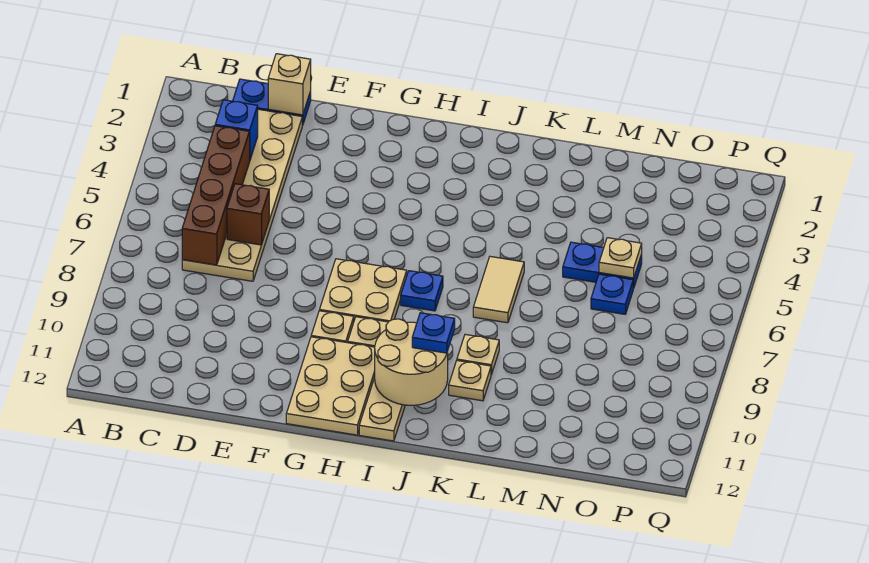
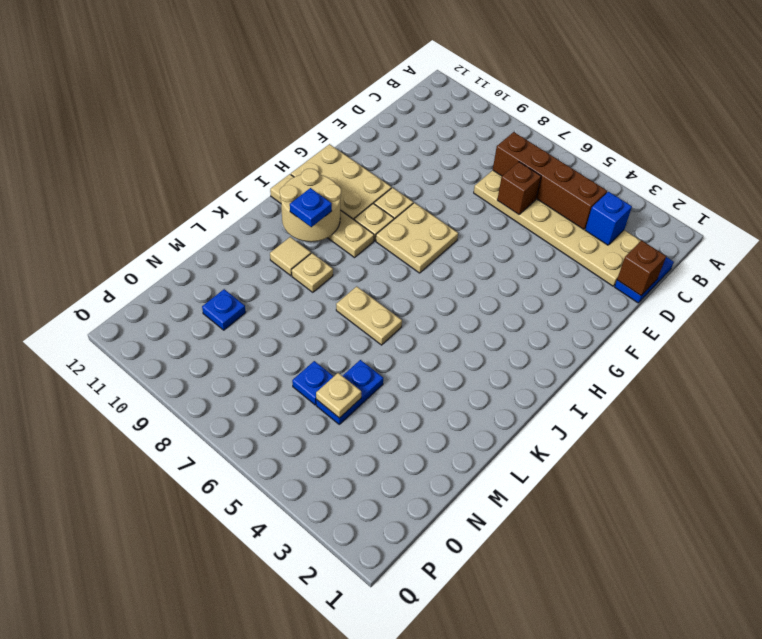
tan 1x1 brick [268,54,311,115] -> brown 1x1 brick [617,240,666,296]
blue 1x1 plate [401,271,443,311] -> blue 1x1 plate moved to [202,289,246,330]
tan 1x2 tile [473,256,524,323] -> tan 1x2 plate [336,286,402,345]
tan 1x1 plate [449,361,491,401] -> tan 1x1 tile [270,237,311,276]

